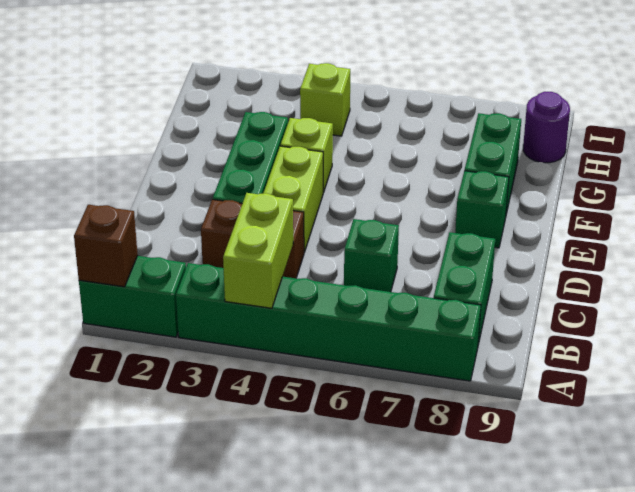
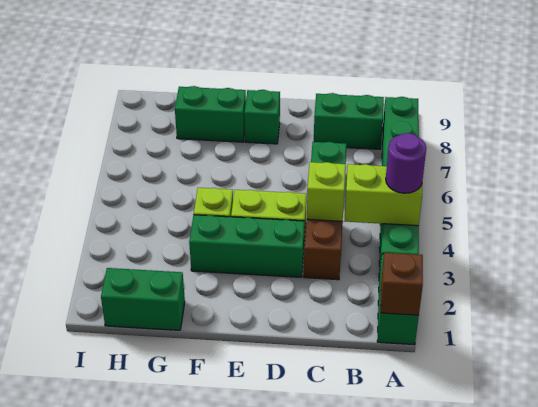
none -> green 1x2 brick [101,268,185,330]
lime 1x1 brick [300,63,350,136] -> lime 1x1 brick moved to [307,162,346,221]
purple 1x1 round brick [523,92,570,163] -> purple 1x1 round brick moved to [386,133,426,193]

